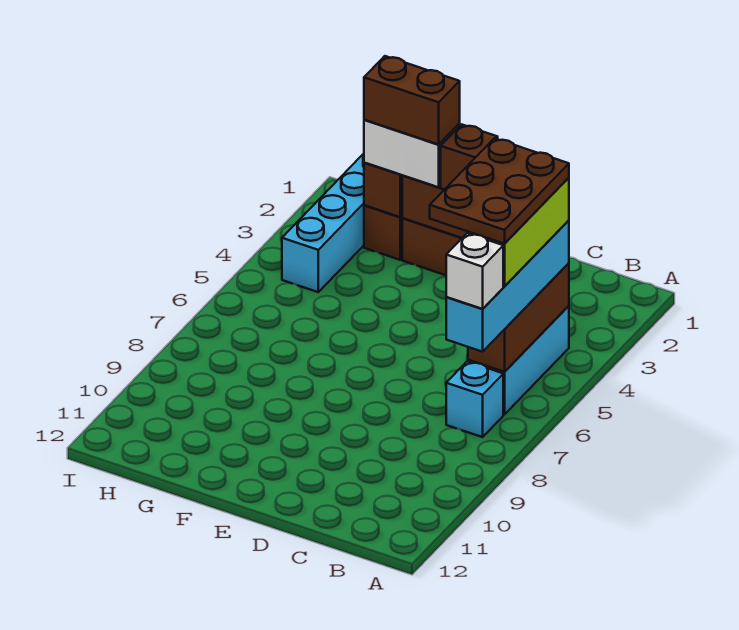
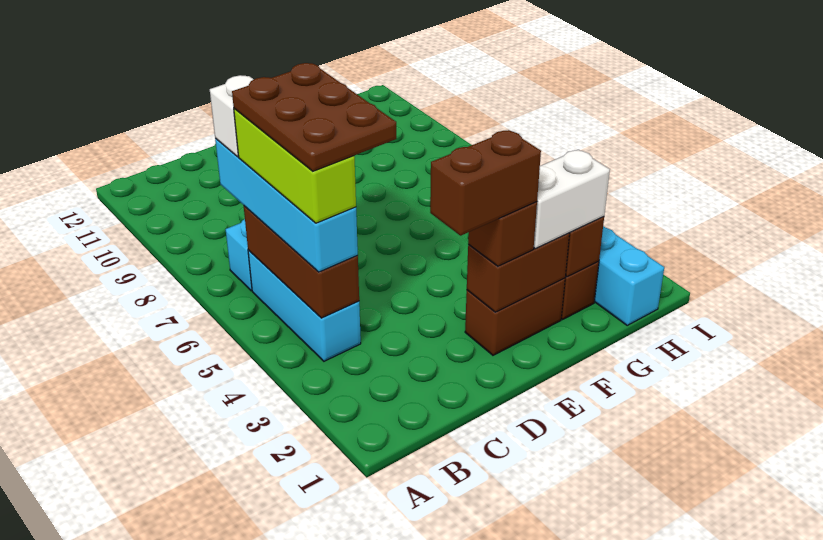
brown 1x2 brick [364,56,460,145] -> brown 1x2 brick moved to [430,130,541,236]

